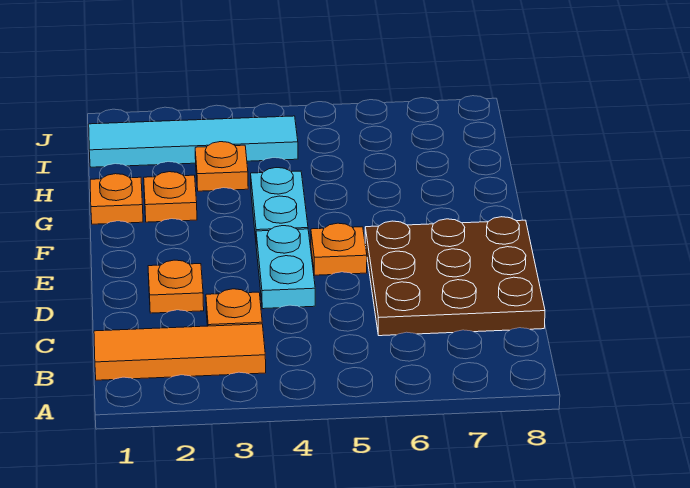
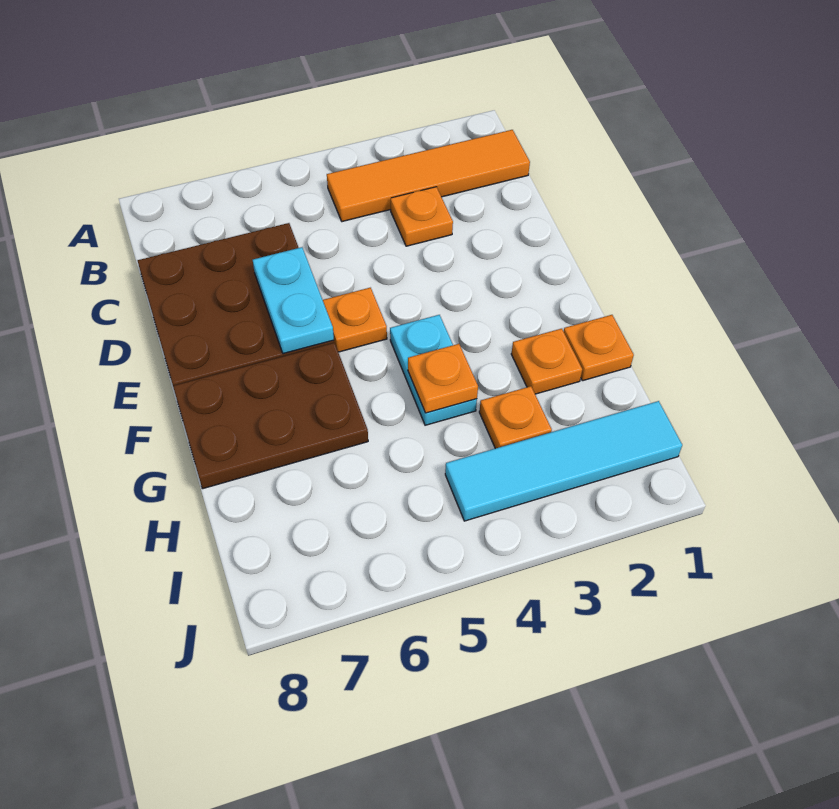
orange 1x3 tile [94,324,266,380] -> orange 1x4 tile [327,130,530,222]
orange 1x1 plate [148,260,204,313] -> orange 1x1 plate moved to [408,344,478,413]
cyan 1x2 plate [256,226,315,309] -> cyan 1x2 plate moved to [253,247,334,354]
none -> brown 2x3 plate [173,343,368,489]

